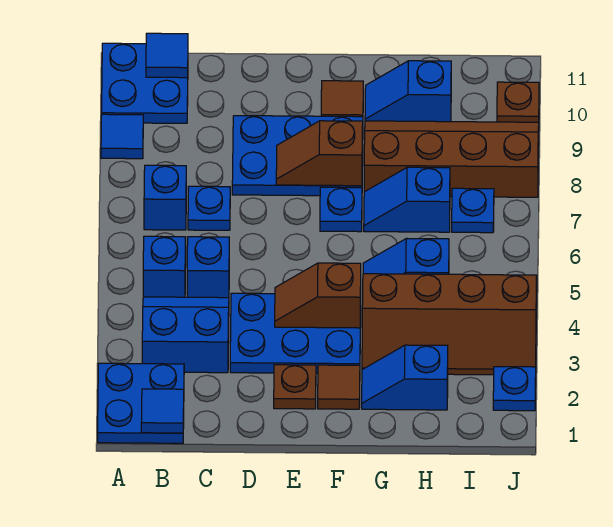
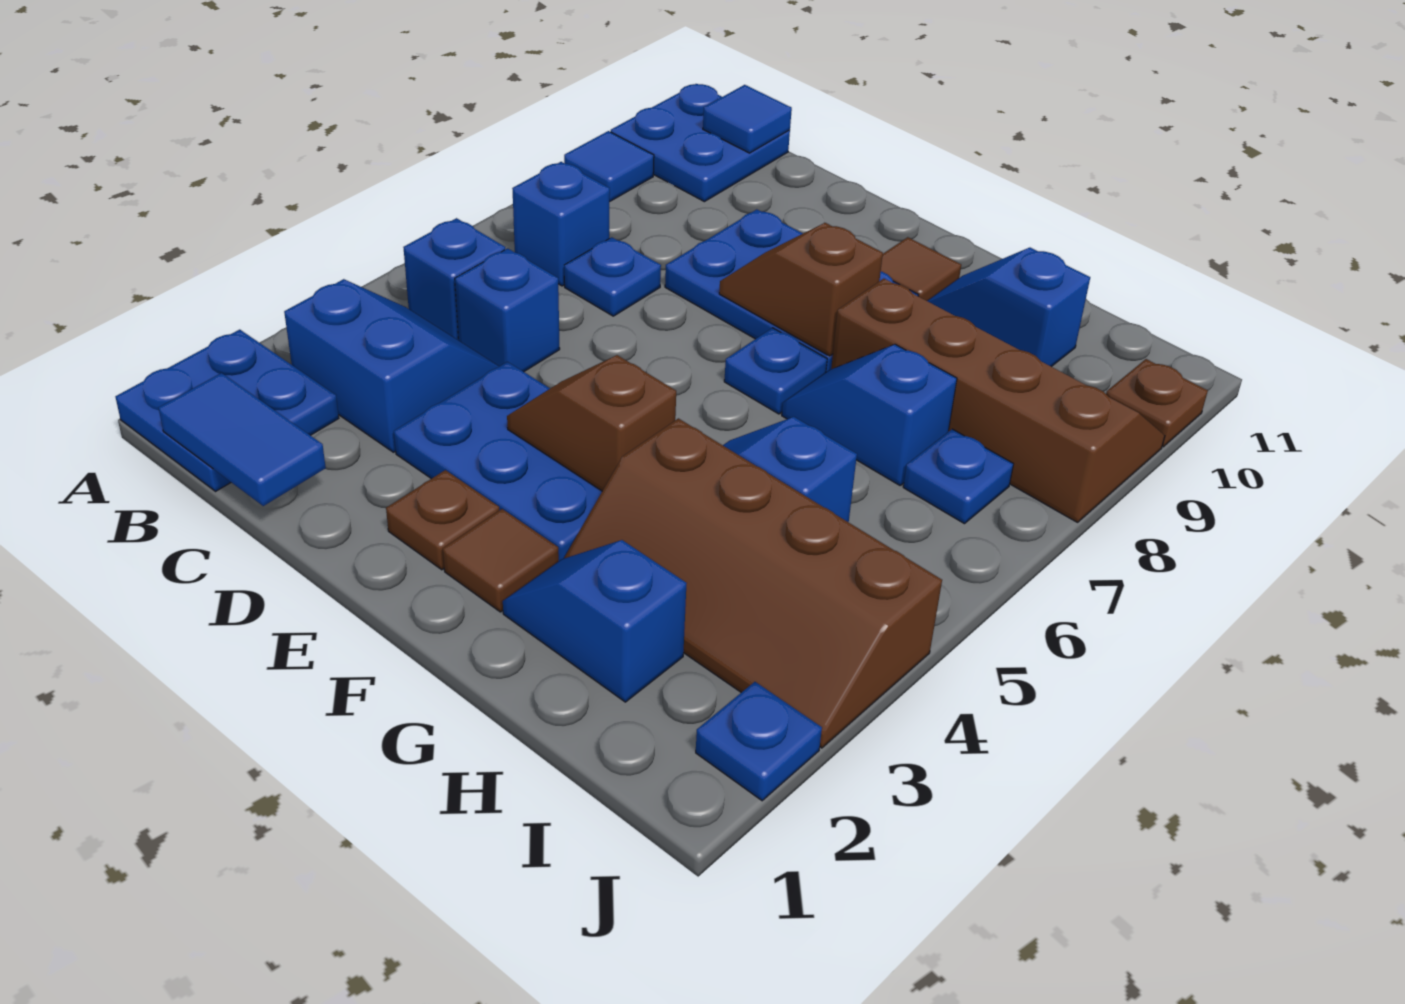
blue 1x1 tile [141,389,184,433] -> blue 1x2 tile [159,373,326,506]

